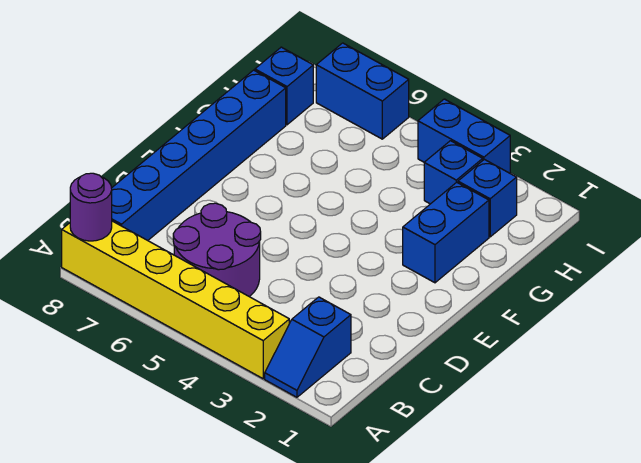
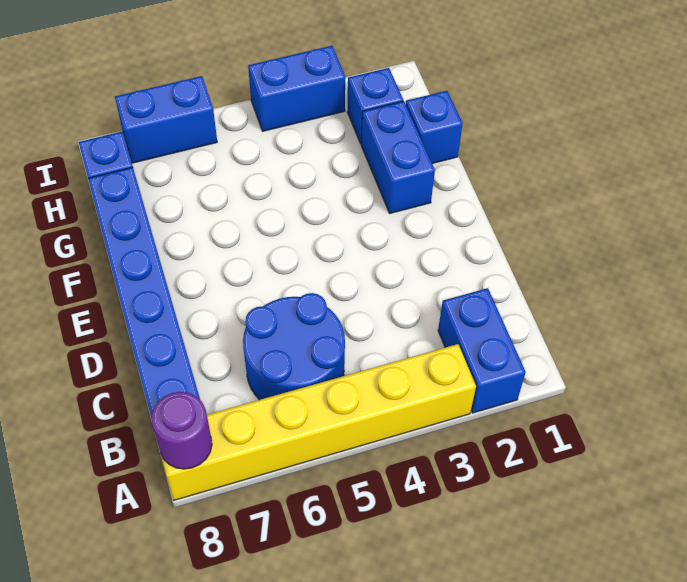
blue 1x2 slope [265,297,351,397] -> blue 1x2 brick [438,288,526,413]
purple 2x2 round brick [173,203,261,297] -> blue 2x2 round brick [243,293,345,400]
blue 1x1 brick [424,141,483,204] -> blue 1x1 brick moved to [406,91,463,164]

